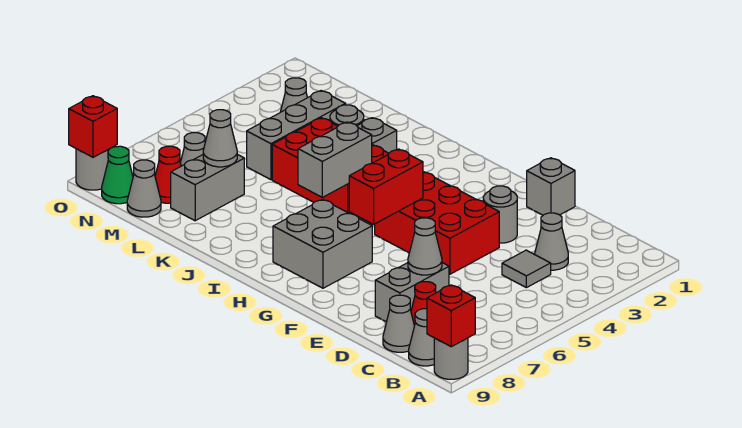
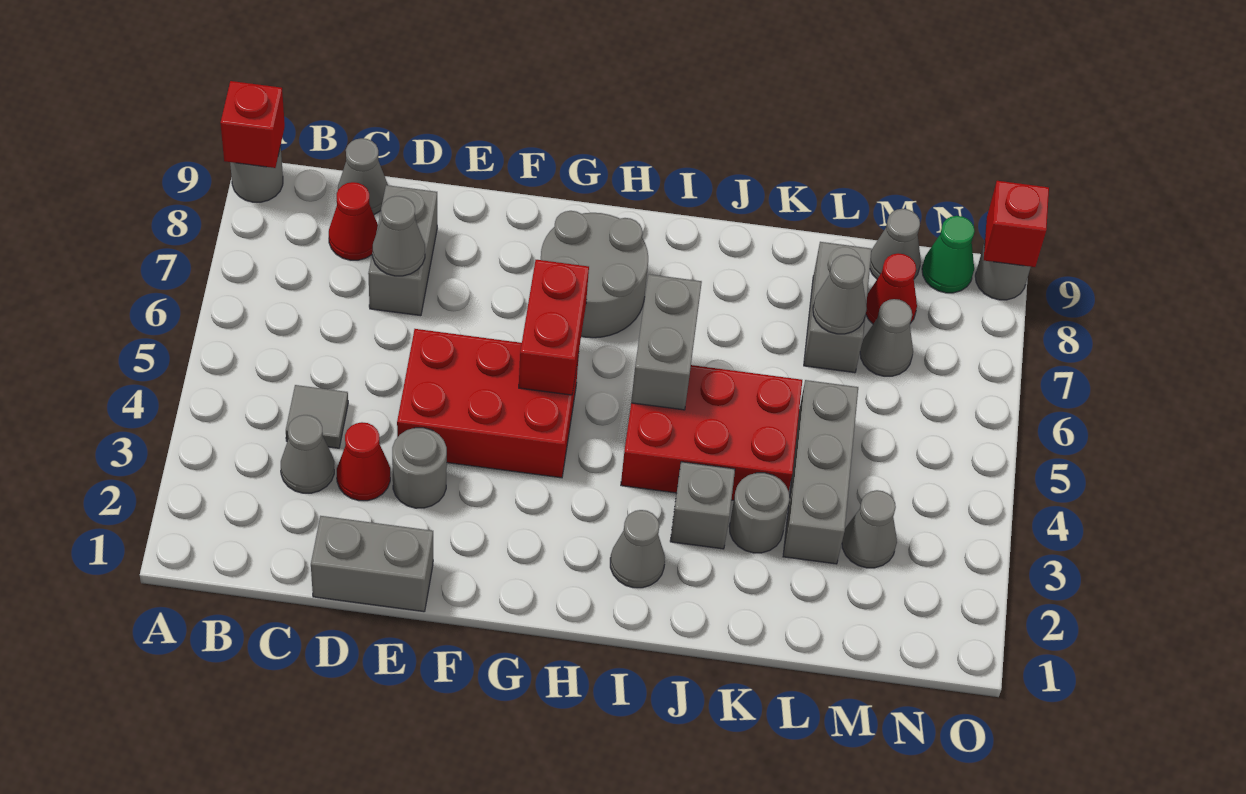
grey 1x1 cone [409,309,434,366] -> grey 1x1 cone moved to [610,510,665,588]
none -> red 1x1 cone [337,422,390,501]
grey 1x1 brick [527,158,575,215] -> grey 1x2 brick [311,516,433,612]
grey 2x2 brick [273,199,372,288] -> grey 2x2 round brick [541,211,648,338]

